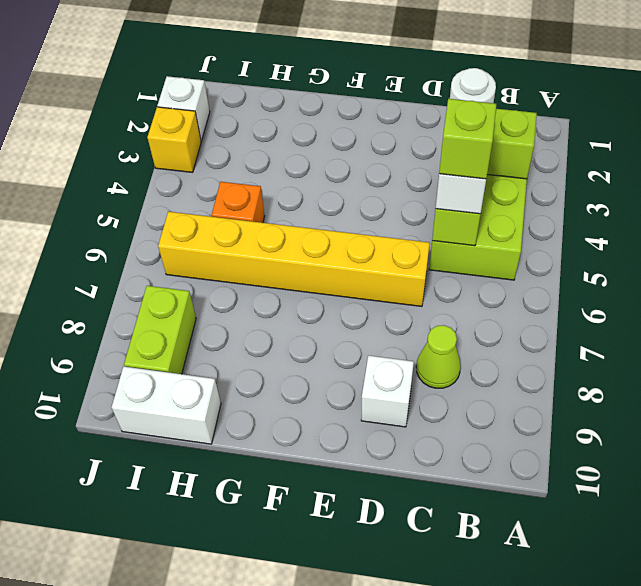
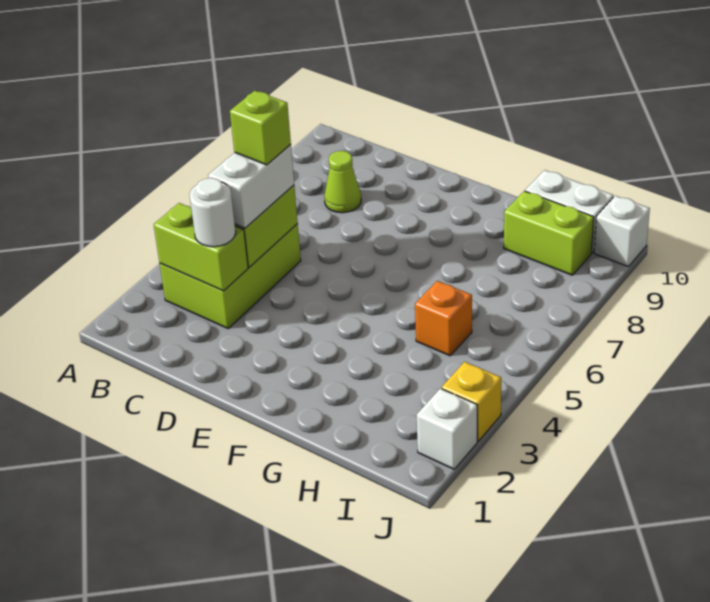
yellow 1x6 brick [158,212,430,306] -> none
white 1x1 brick [361,356,414,427] -> white 1x1 brick moved to [594,196,650,267]
lime 1x2 brick [124,286,196,374] -> lime 1x2 brick turned to [504,191,594,275]

